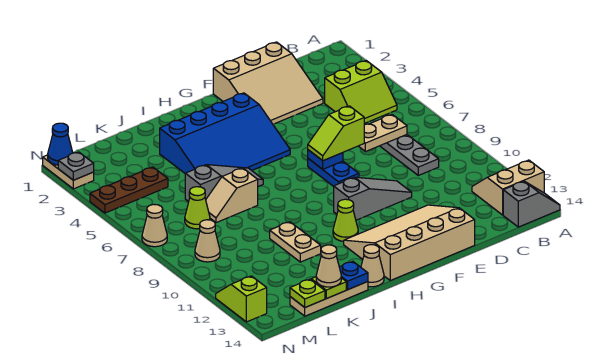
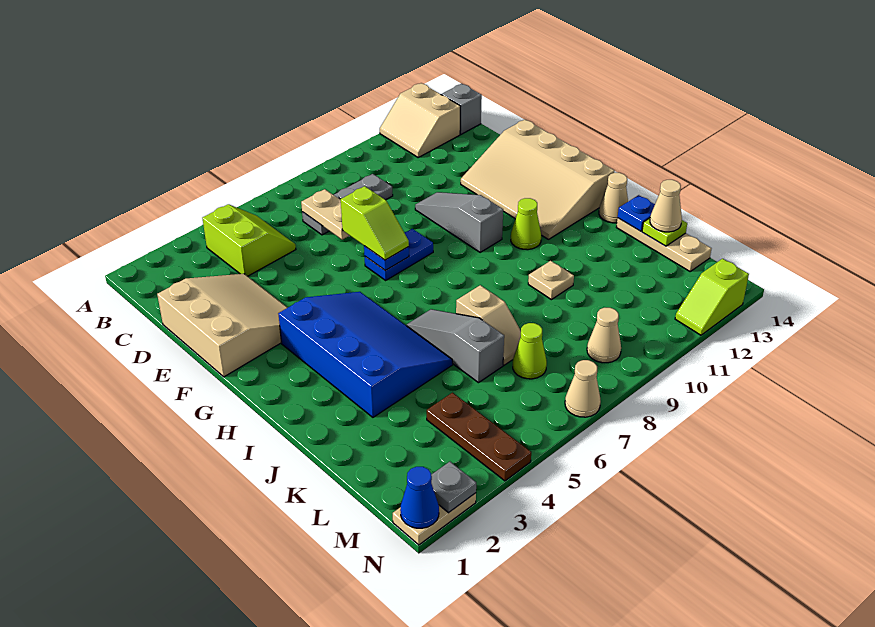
tan 1x2 plate [270,222,321,262] -> tan 1x1 plate [528,261,574,300]
lime 1x1 plate [290,279,325,307] -> none

